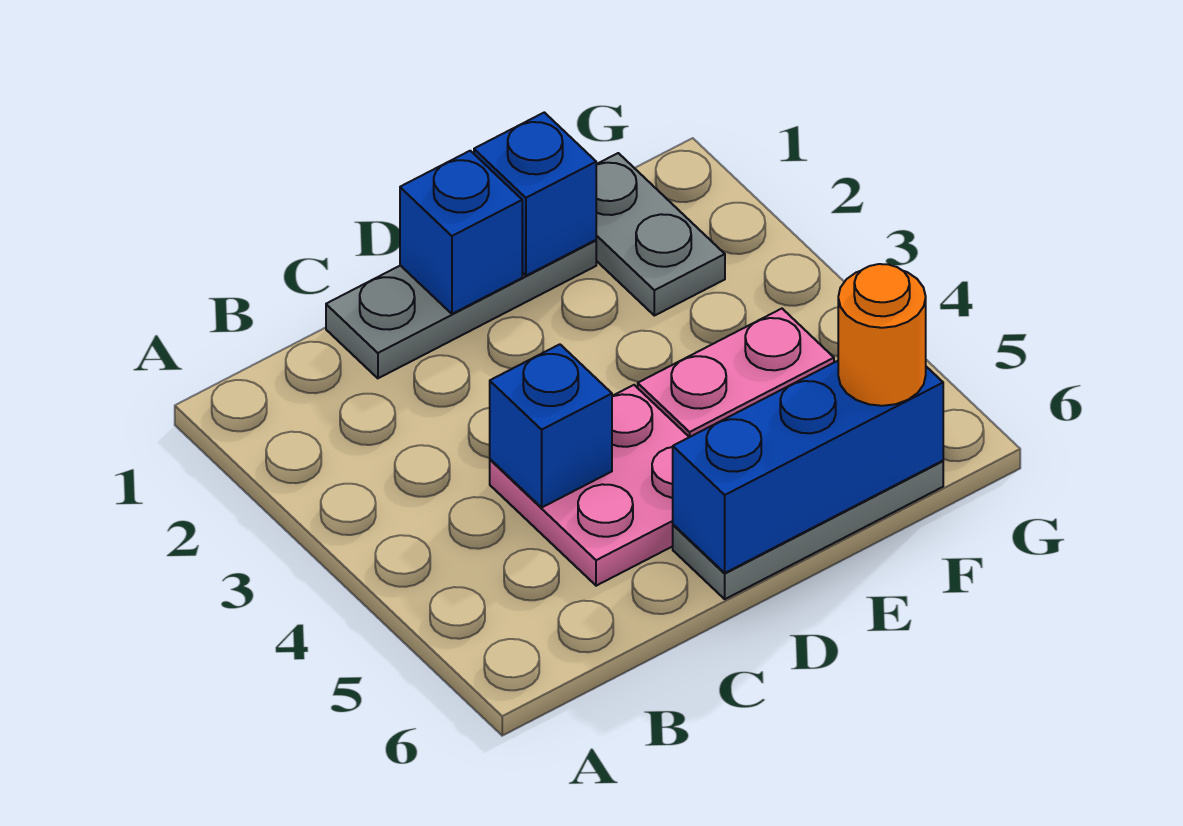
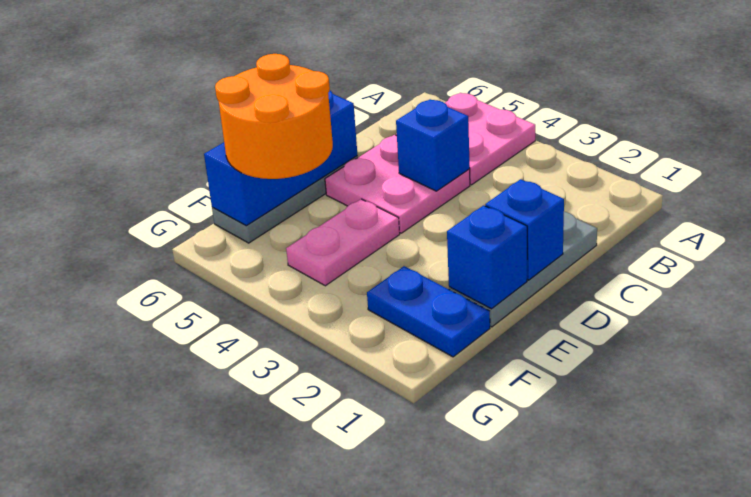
none -> pink 2x2 plate [396,93,535,185]
grey 1x2 plate [596,153,725,316] -> blue 1x2 plate [367,266,490,357]
orange 1x1 round brick [838,264,926,406] -> orange 2x2 round brick [215,54,333,179]

